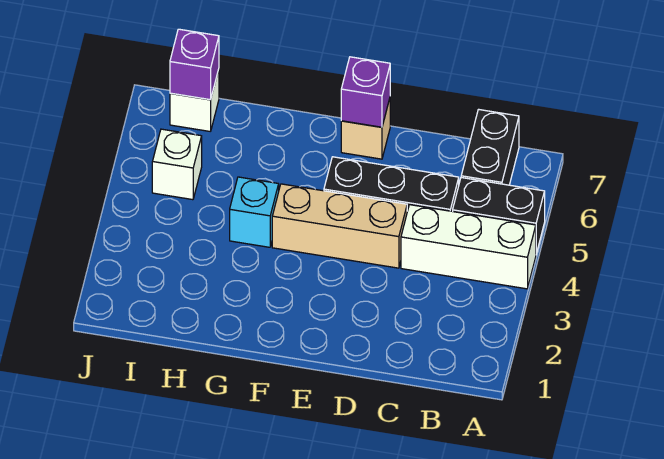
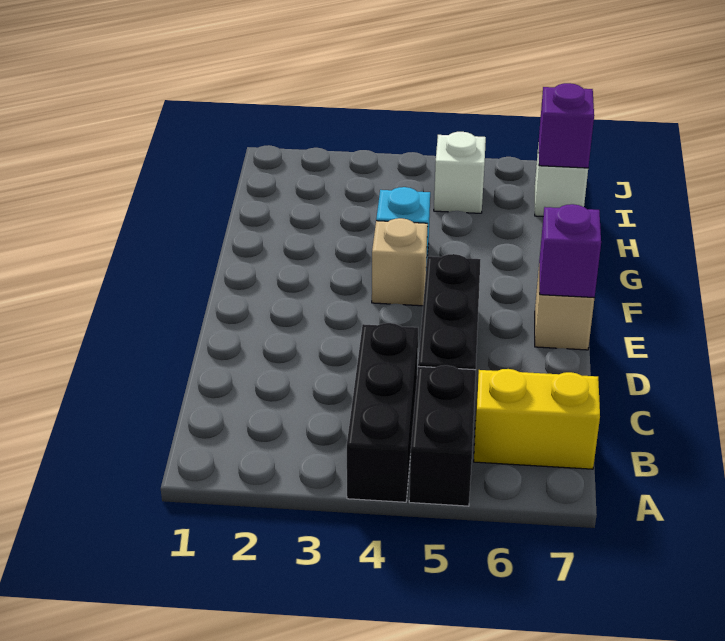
white 1x3 brick [401,205,536,289] -> black 1x3 brick [347,323,418,502]
black 1x2 brick [461,109,519,185] -> yellow 1x2 brick [474,369,600,469]
tan 1x3 brick [272,184,407,268] -> tan 1x1 brick [372,218,428,306]

